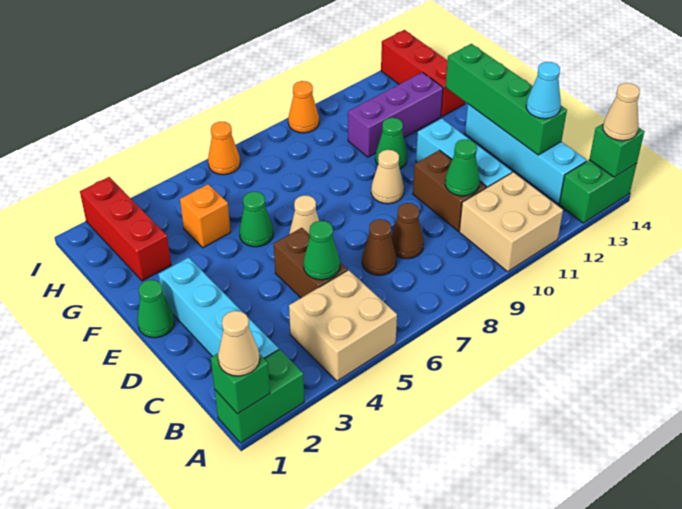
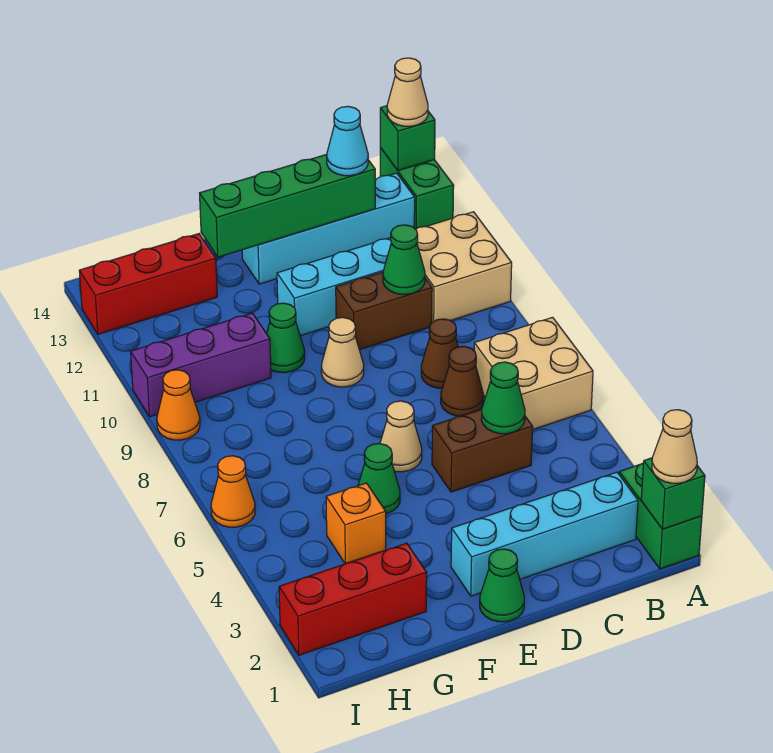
tan 2x2 brick [289,270,397,381] -> tan 2x2 brick moved to [474,317,593,430]
purple 1x3 brick [348,72,443,157] -> purple 1x3 brick turned to [131,313,271,417]

